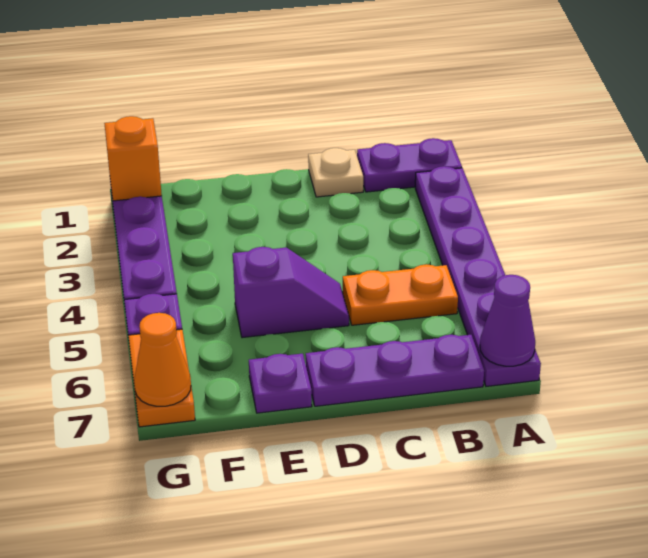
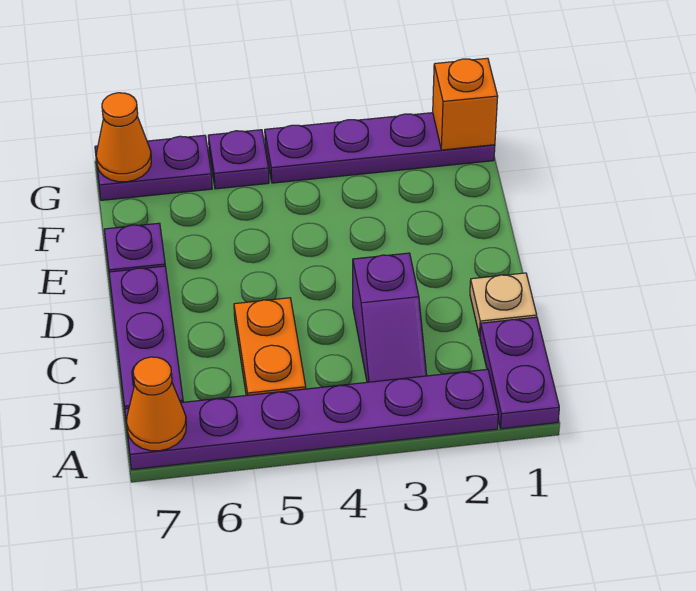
purple 1x1 cone [480,275,535,366] -> orange 1x1 cone [126,357,186,451]
purple 1x2 slope [233,247,349,338] -> purple 1x2 slope moved to [353,253,427,382]
orange 1x2 plate [128,329,195,427] -> purple 1x2 plate [95,135,212,200]

